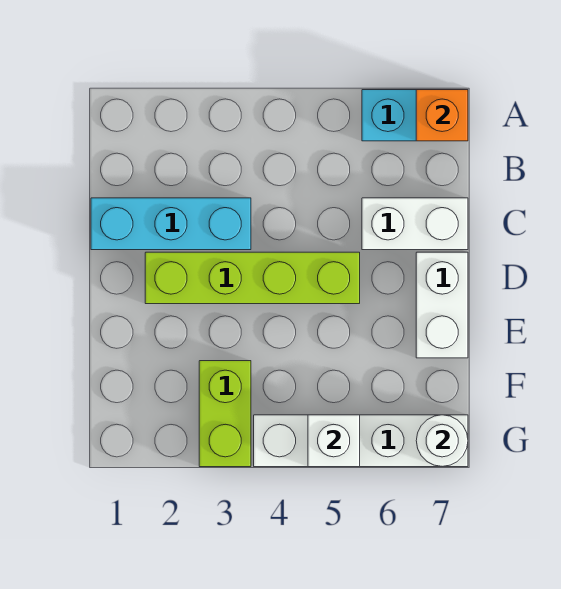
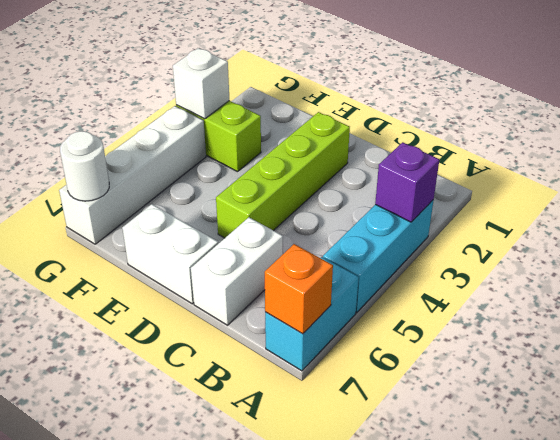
none -> purple 1x1 brick [375,142,439,222]
cyan 1x3 brick [91,198,251,250] -> cyan 1x3 brick moved to [323,200,434,312]
white 1x1 brick [308,415,360,467] -> white 1x1 brick moved to [173,48,229,119]

